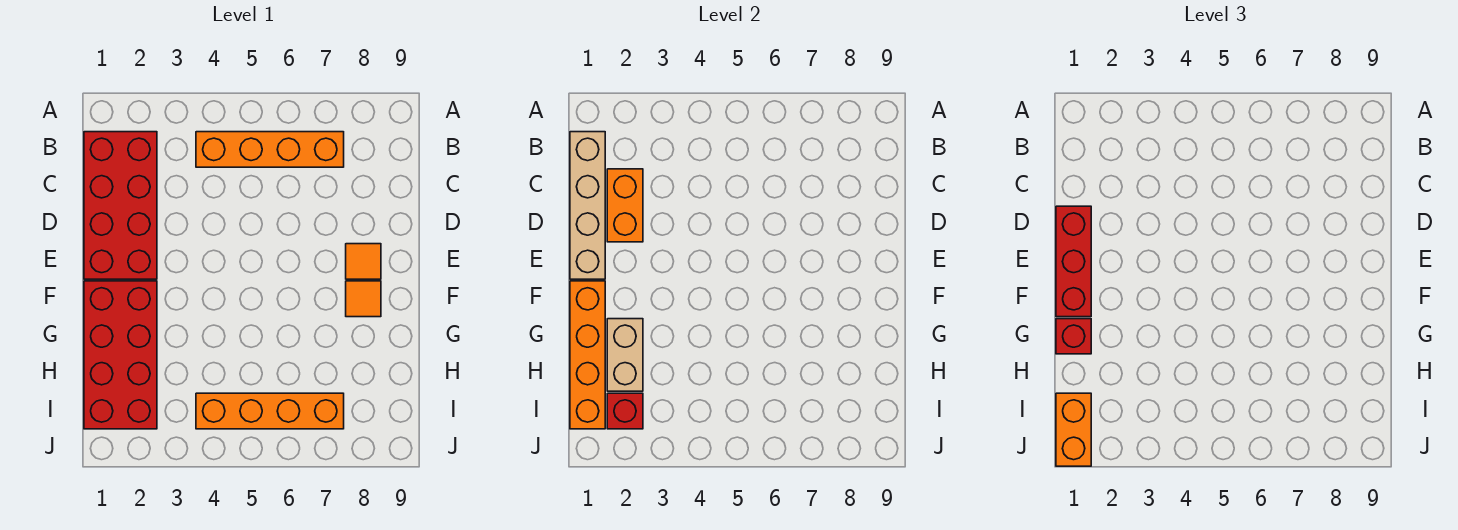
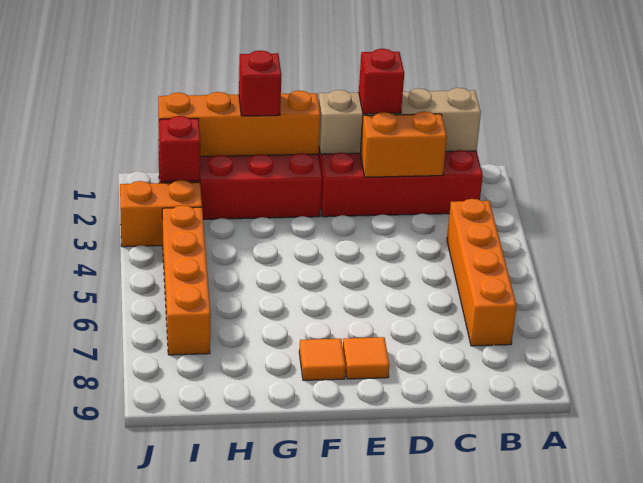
red 1x3 brick [1056,206,1091,317] -> red 1x1 brick [359,49,404,114]
tan 1x2 brick [607,319,643,391] -> none
orange 1x2 brick [1056,393,1091,466] -> orange 1x2 brick moved to [120,180,202,247]

